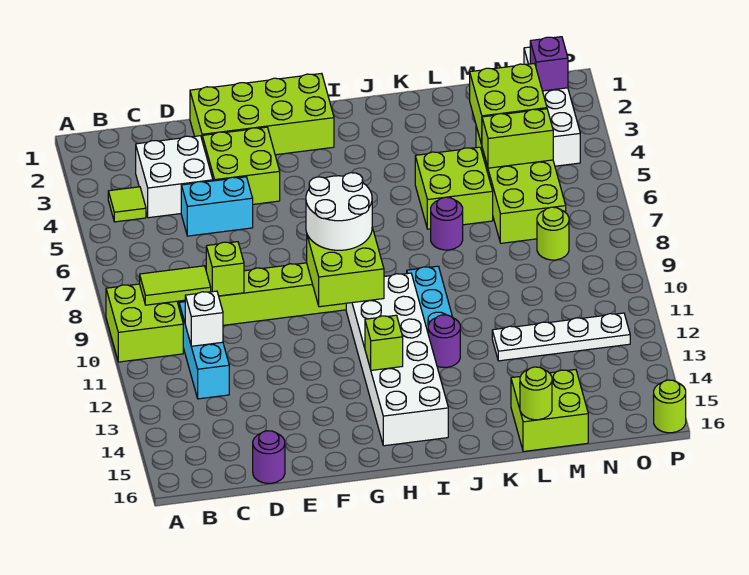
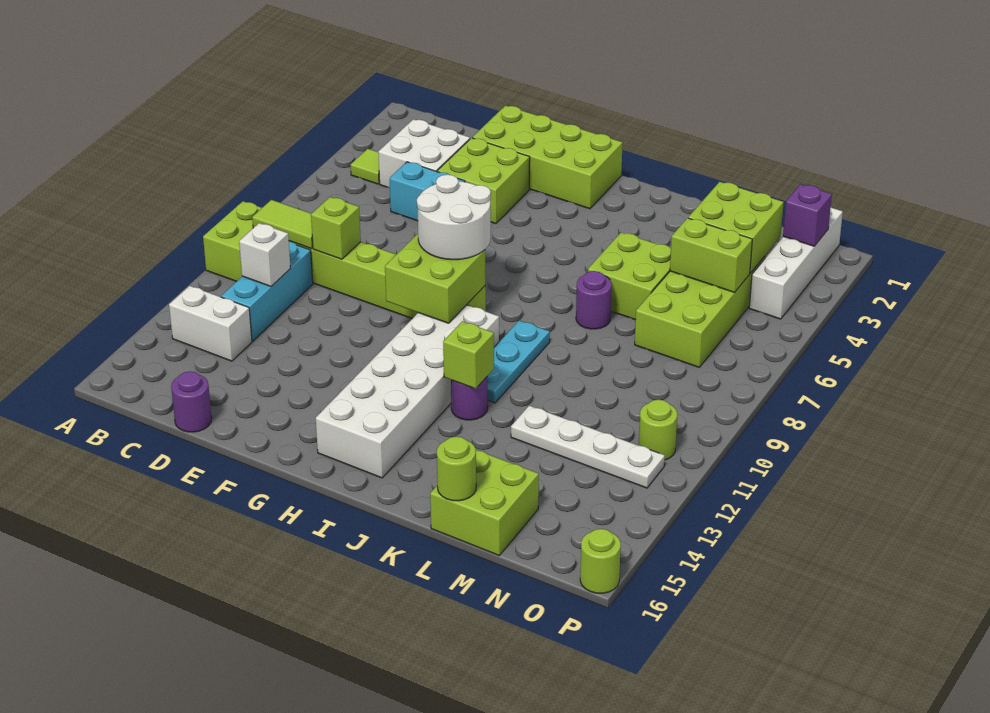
none -> white 1x2 brick [169,286,252,361]
lime 1x1 brick [365,315,403,370] -> lime 1x1 brick moved to [443,321,494,389]
lime 1x1 round brick [537,207,569,260] -> lime 1x1 round brick moved to [639,400,677,460]

